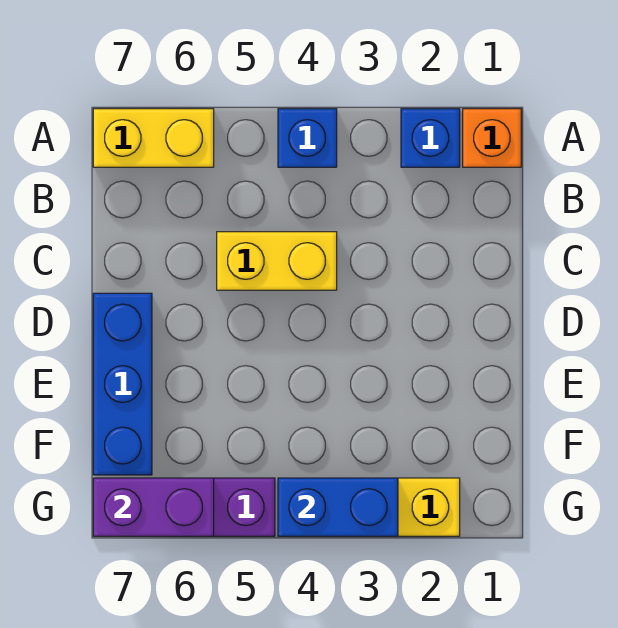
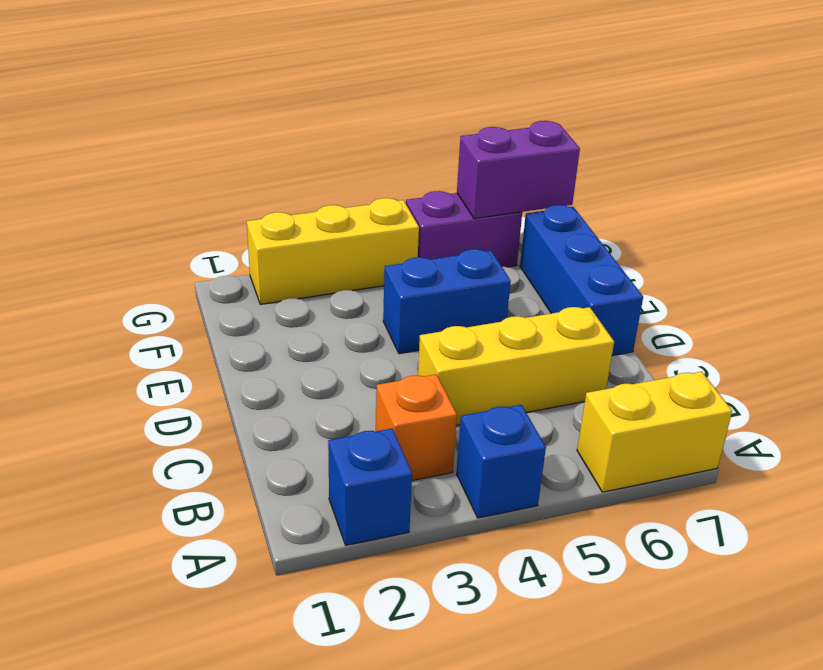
orange 1x1 brick [463,109,521,167] -> orange 1x1 brick moved to [376,374,457,480]
yellow 1x2 brick [217,232,337,290] -> yellow 1x3 brick [418,307,614,426]
blue 1x2 brick [278,478,398,536] -> blue 1x2 brick moved to [383,249,511,354]

